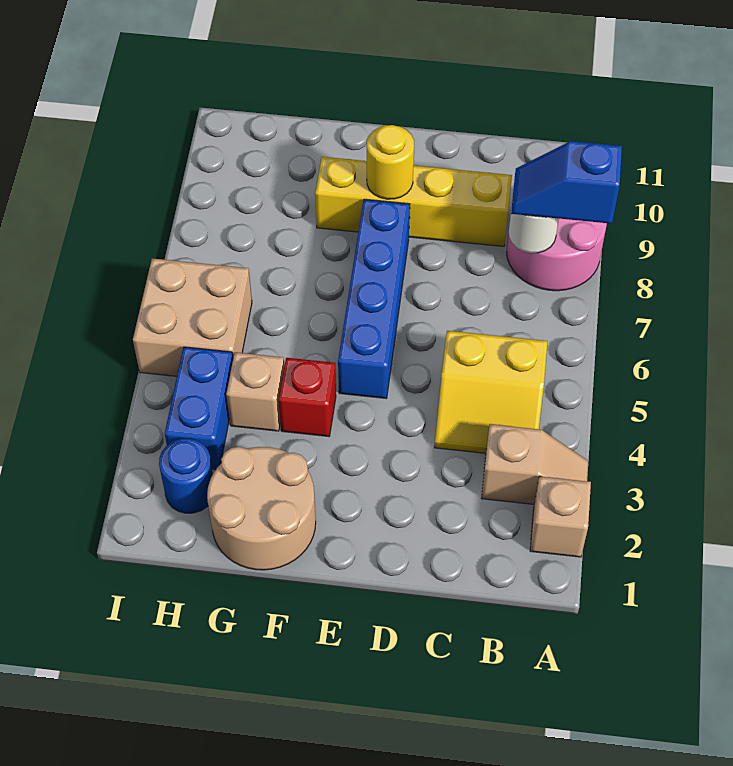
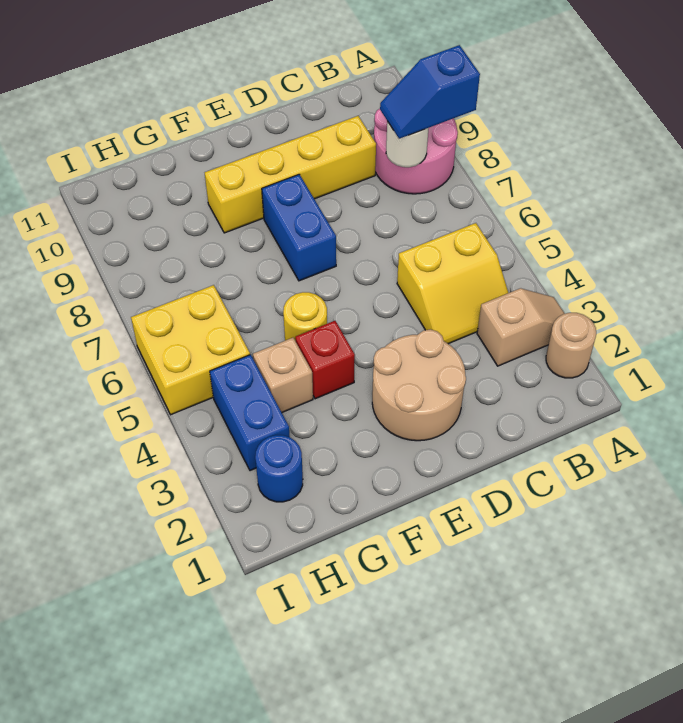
tan 1x1 brick [530,476,591,557] -> tan 1x1 round brick [546,313,596,378]
blue 1x4 brick [338,199,410,398] -> blue 1x2 brick [262,175,336,281]
yellow 1x1 round brick [367,125,414,199] -> yellow 1x1 round brick moved to [283,292,327,341]
tan 2x2 round brick [207,447,316,570] -> tan 2x2 round brick moved to [372,329,466,441]
tan 2x2 brick [133,258,252,376] -> yellow 2x2 brick [131,285,250,415]

